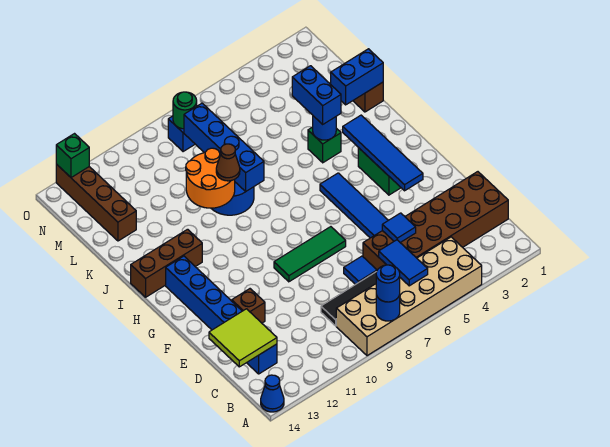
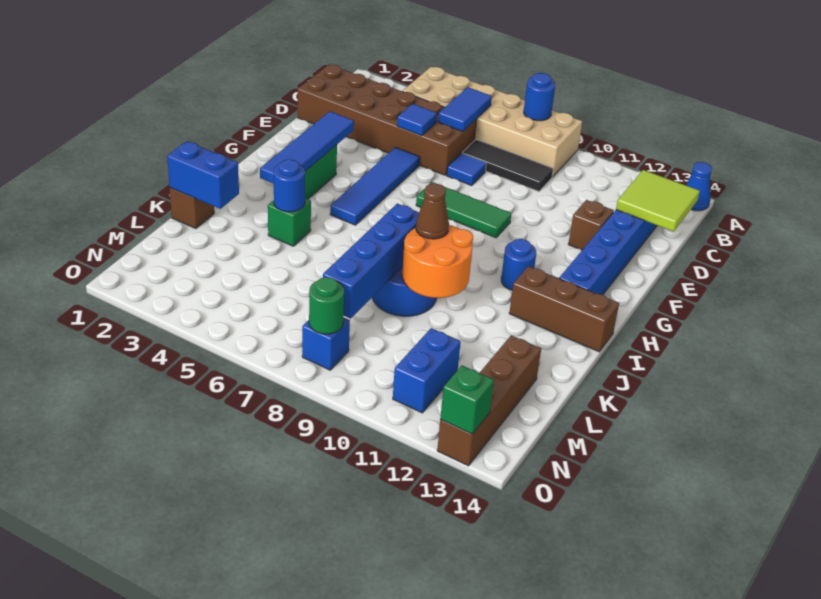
blue 1x1 round brick [376,265,400,302] -> blue 1x1 round brick moved to [501,239,536,290]
blue 1x2 brick [292,66,341,124] -> blue 1x2 brick moved to [393,328,461,413]

